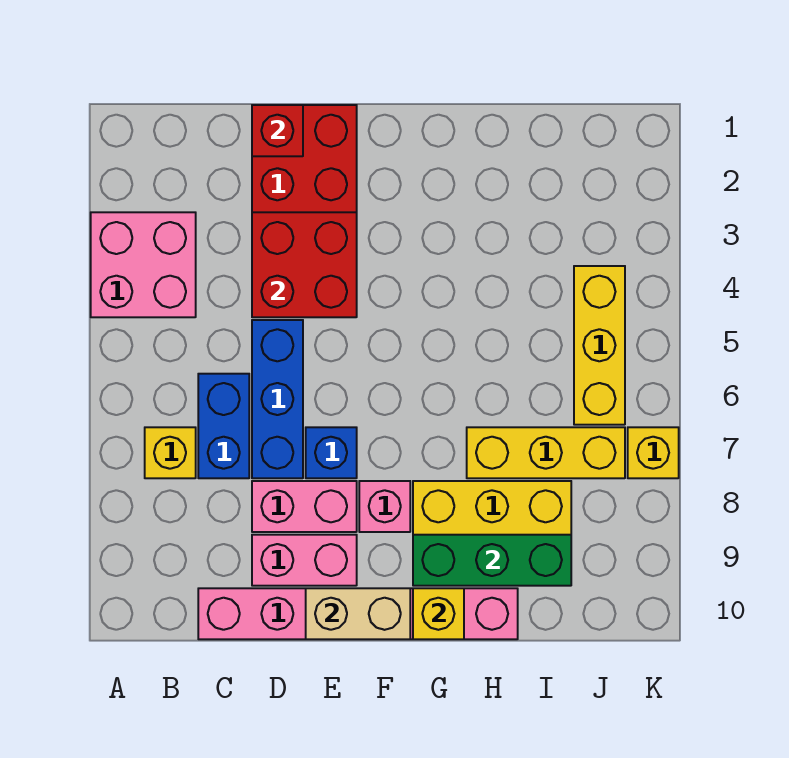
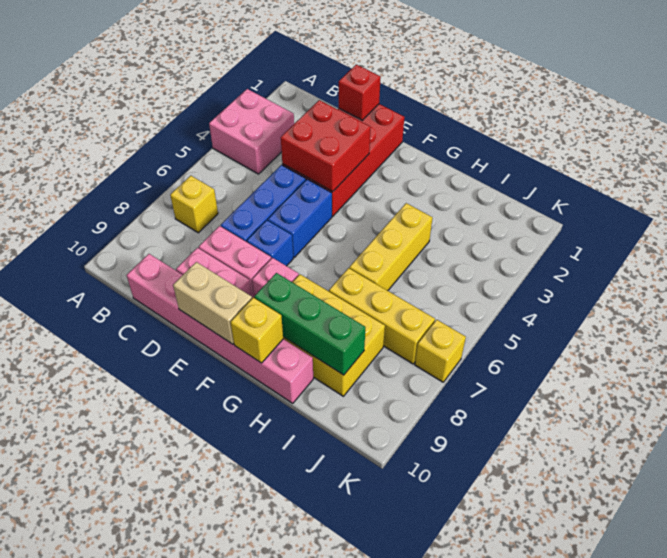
blue 1x2 brick [198,374,249,478] -> blue 1x2 brick moved to [268,179,332,257]
yellow 1x3 brick [574,266,625,425] -> yellow 1x3 brick moved to [350,203,433,291]

